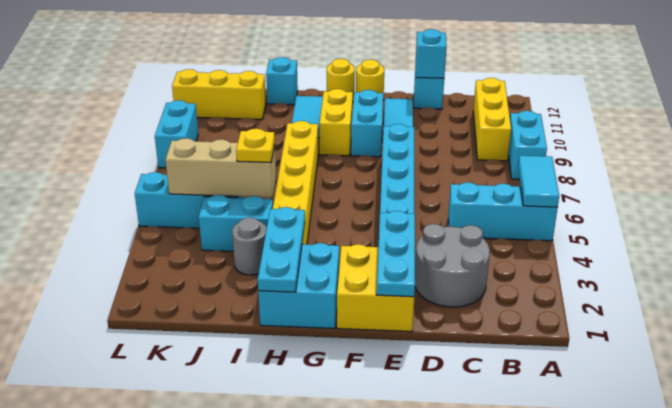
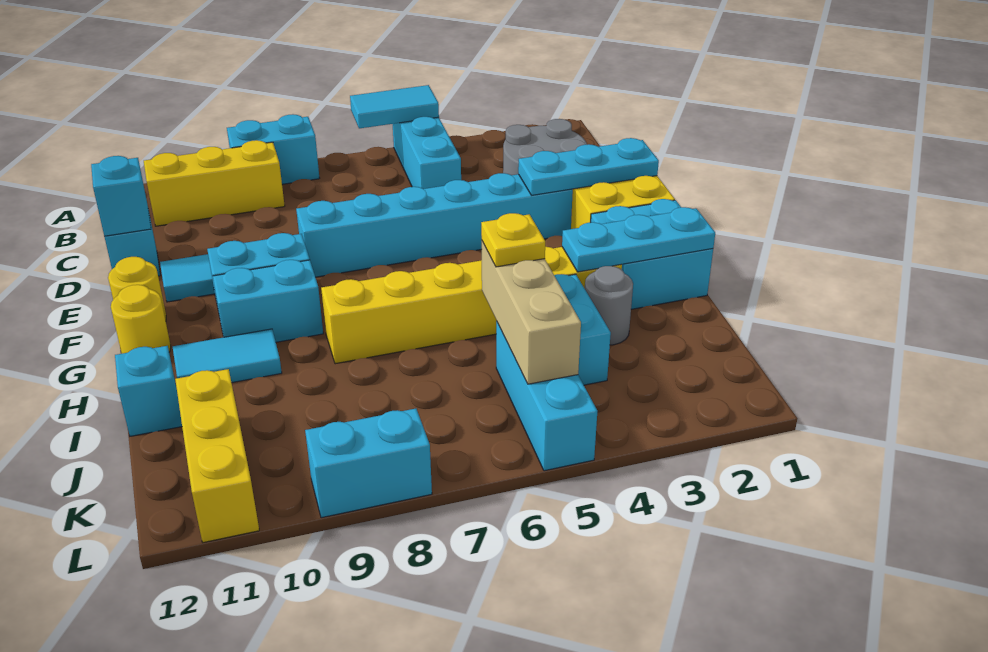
yellow 1x2 brick [319,89,353,156] -> cyan 1x2 brick [213,260,323,342]

